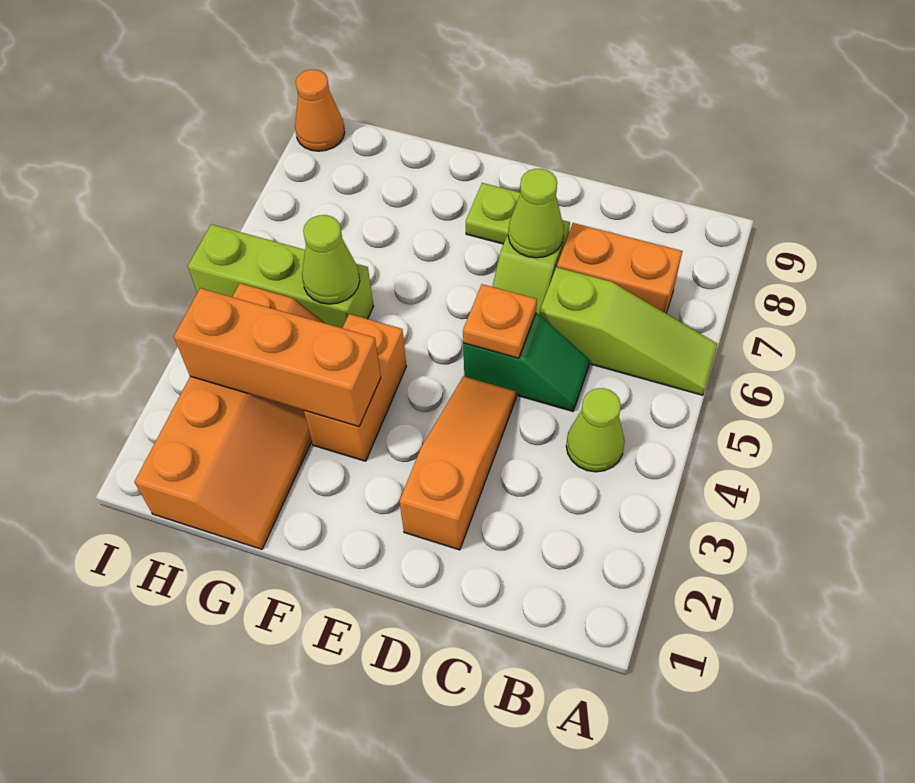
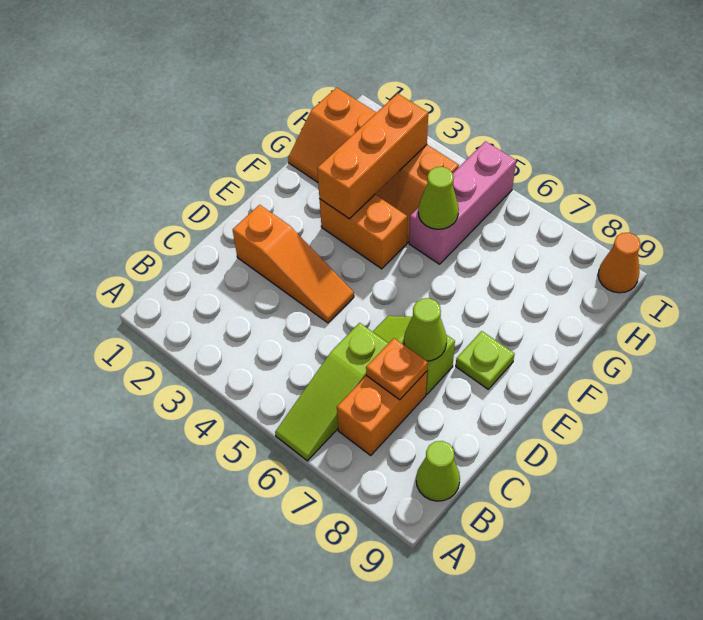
lime 1x1 cone [566,388,625,472] -> lime 1x1 cone moved to [416,441,460,501]
green 1x2 slope [463,313,590,411] -> none
orange 1x1 plate [463,284,537,358] -> orange 1x1 plate moved to [366,338,428,400]
lime 1x3 brick [188,224,373,328] -> pink 1x3 brick [409,141,516,264]

